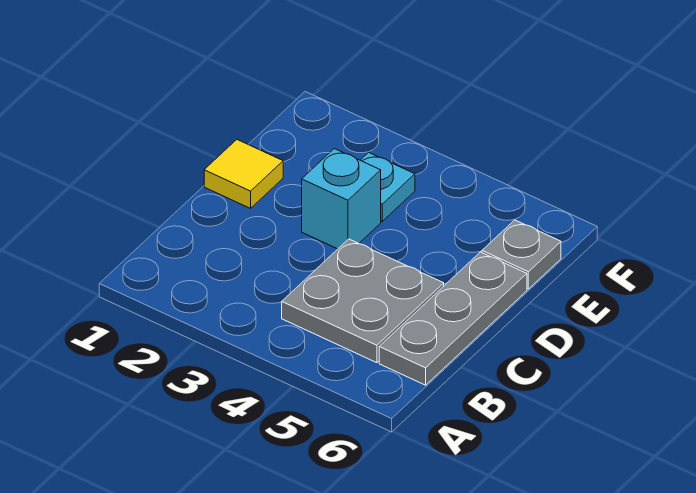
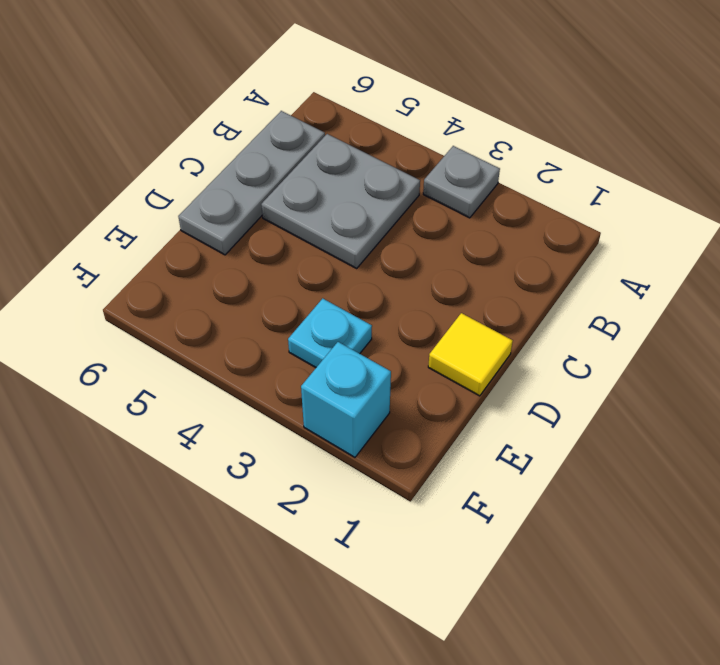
cyan 1x1 brick [302,149,381,249] -> cyan 1x1 brick moved to [301,342,391,457]
grey 1x1 plate [482,220,561,289] -> grey 1x1 plate moved to [423,146,500,218]

